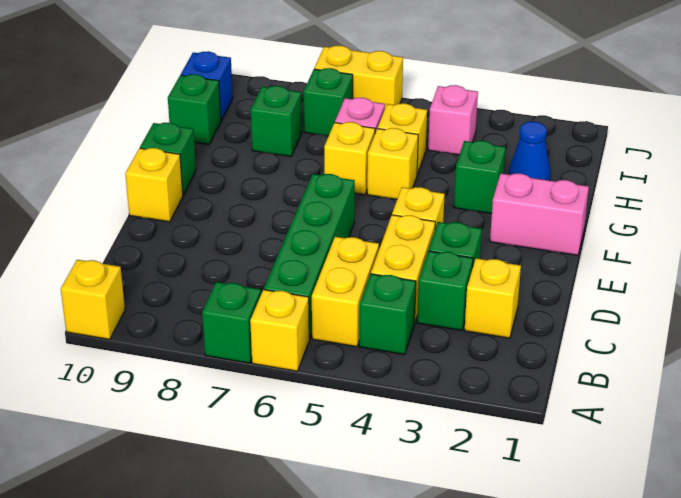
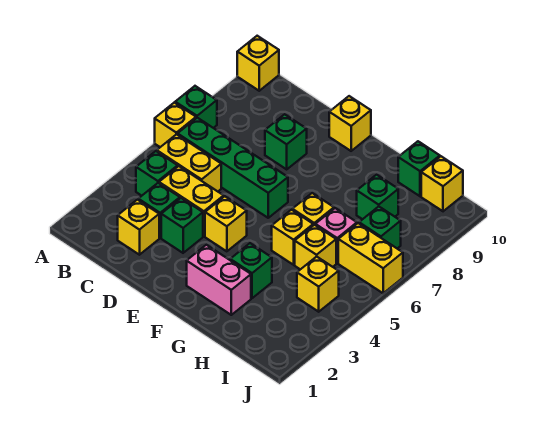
pink 1x2 brick [490,173,589,255] -> pink 1x2 brick turned to [187,245,251,315]
green 1x1 brick [140,123,196,195] -> green 1x1 brick moved to [265,114,307,169]
blue 1x1 cone [509,122,550,180] -> none
pink 1x1 brick [428,85,478,155] -> yellow 1x1 brick [297,257,339,312]
blue 1x1 brick [181,51,233,120] -> yellow 1x1 brick [421,156,463,211]
yellow 1x2 brick [314,46,403,107] -> yellow 1x2 brick turned to [338,223,403,293]

